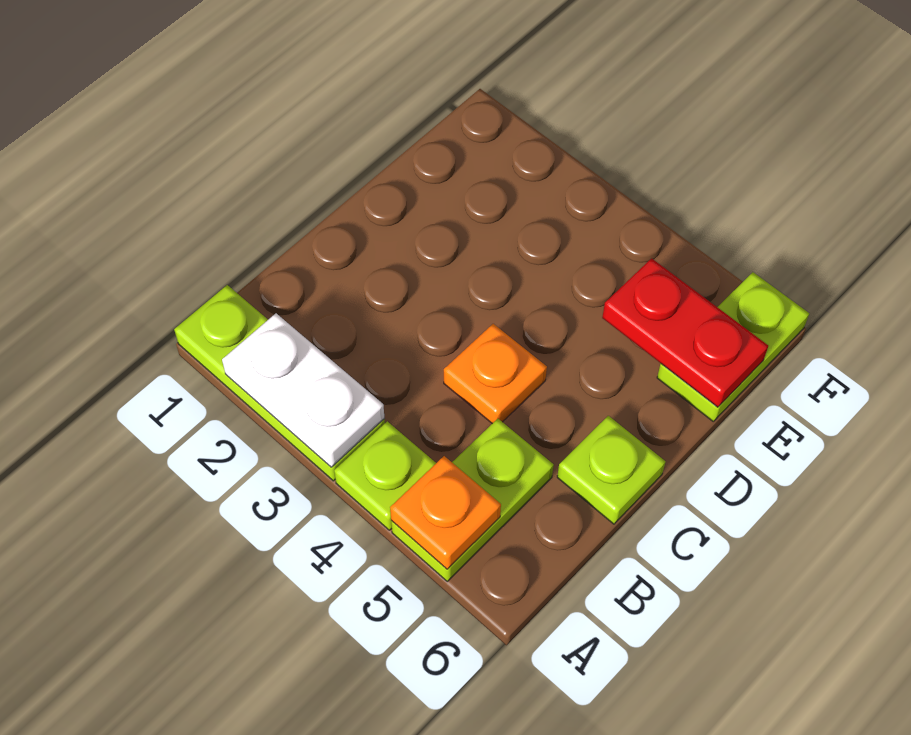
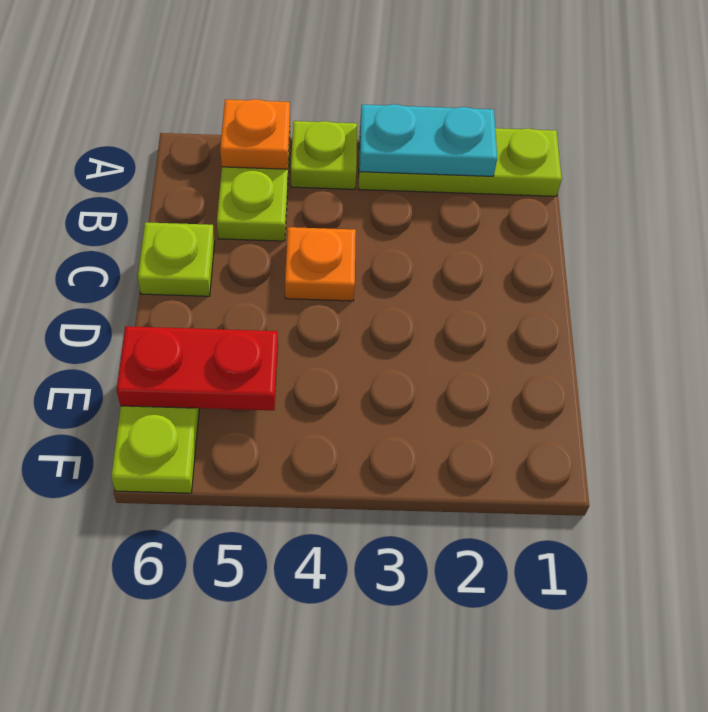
white 1x2 plate [222,313,385,467] -> cyan 1x2 plate [360,104,497,176]

